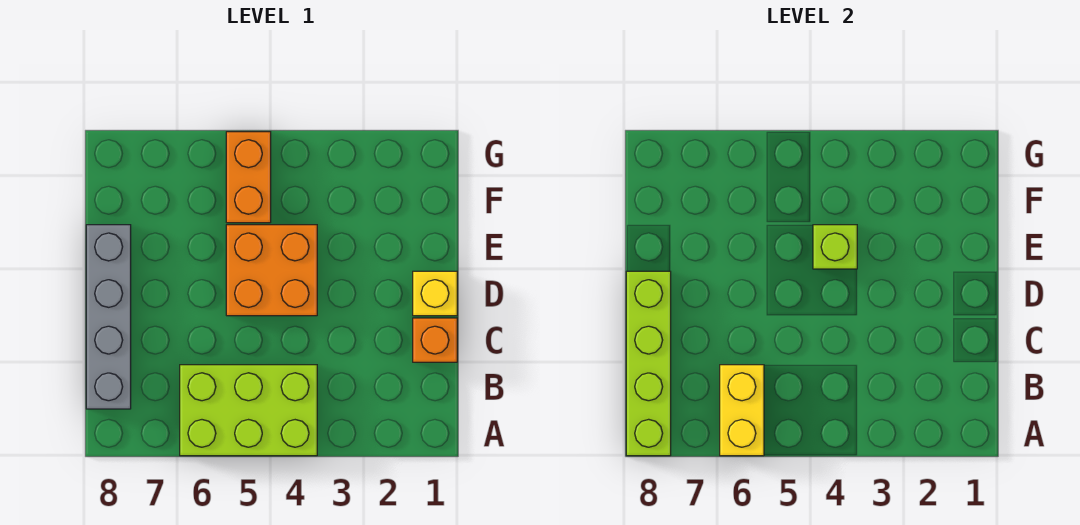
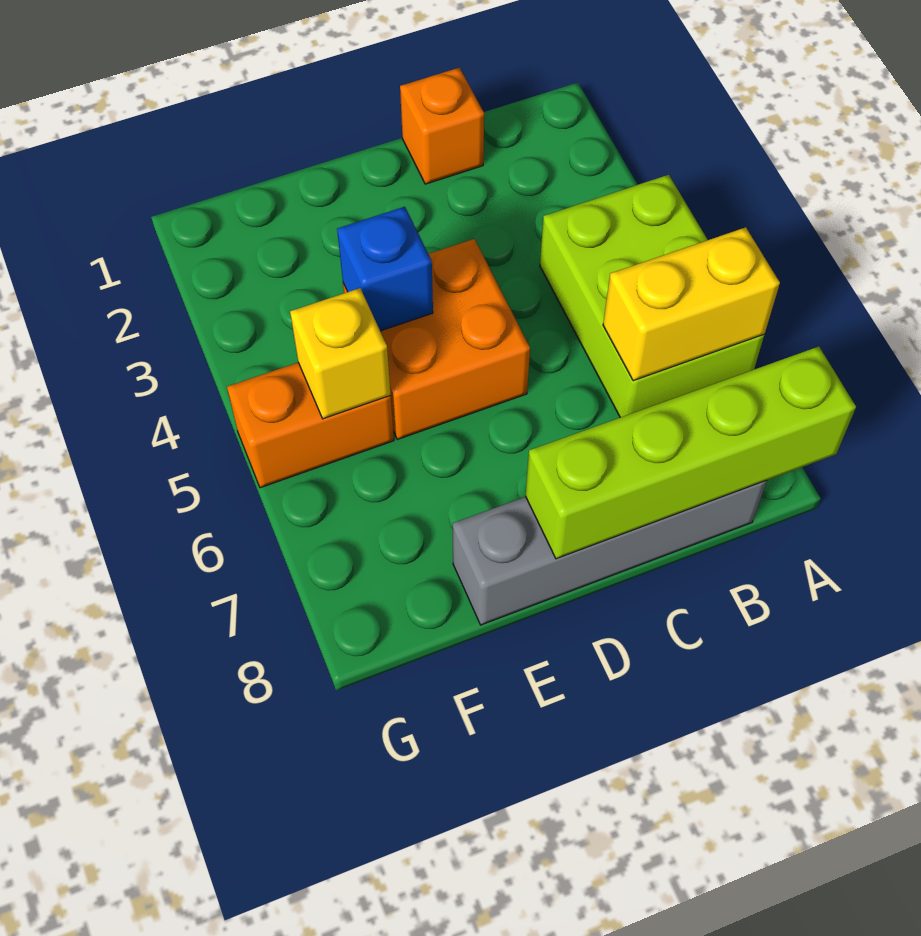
yellow 1x1 brick [413,271,457,316] -> yellow 1x1 brick moved to [290,288,391,419]
lime 1x1 brick [813,225,857,269] -> blue 1x1 brick [337,207,433,331]

